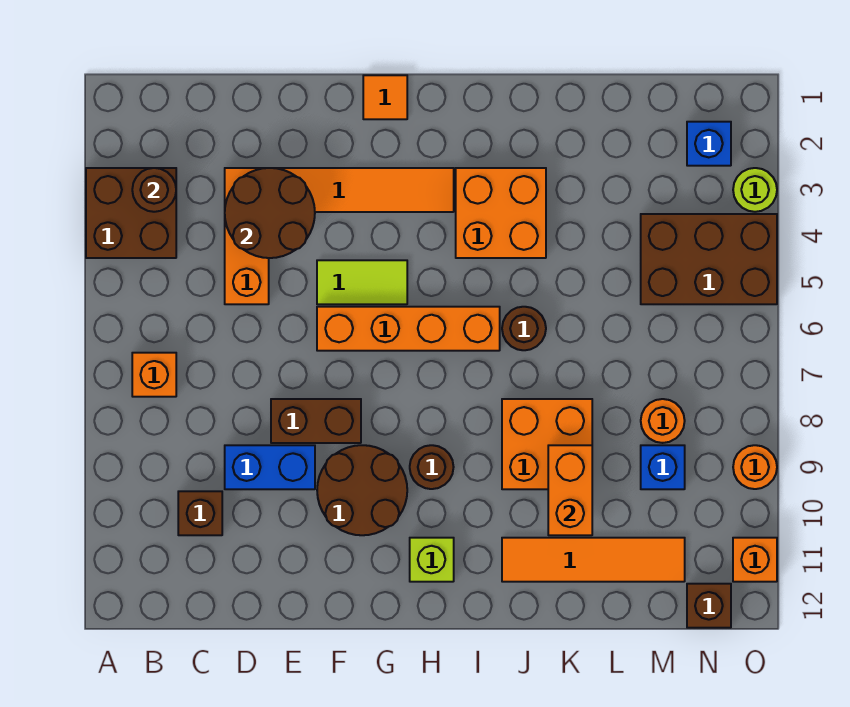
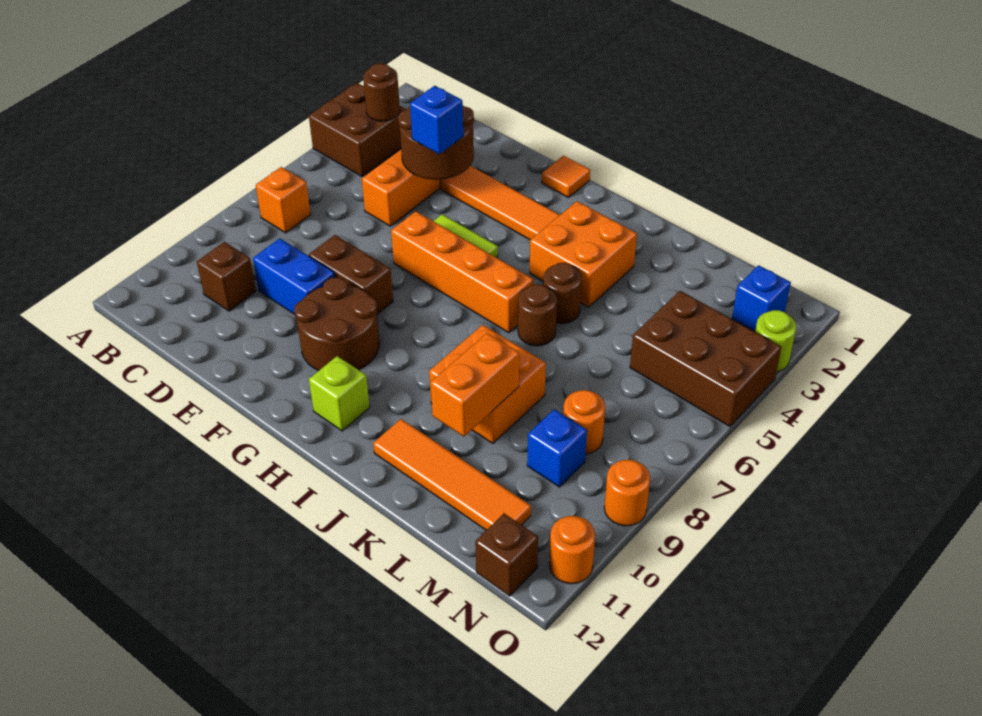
none -> blue 1x1 brick [410,86,463,154]
brown 1x1 round brick [410,445,454,489] -> brown 1x1 round brick moved to [543,263,582,324]
orange 1x1 brick [733,538,777,582] -> orange 1x1 round brick [549,516,595,584]

